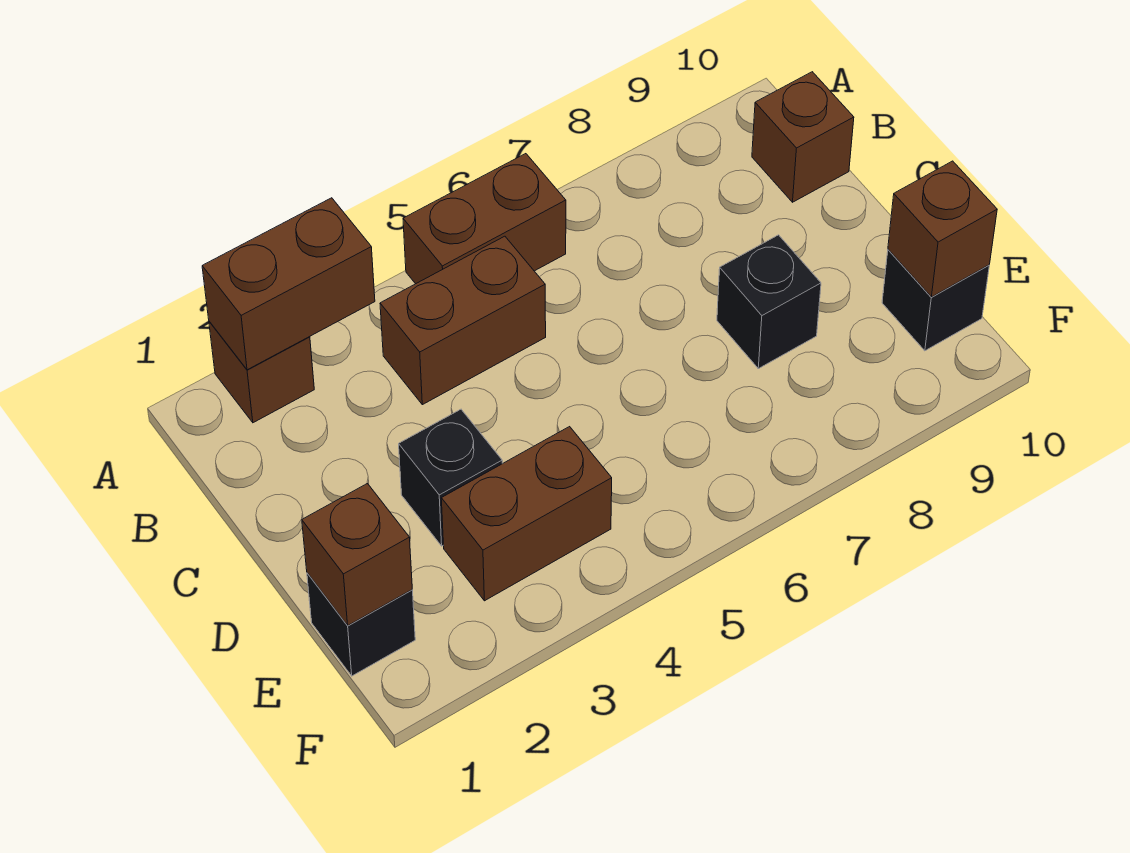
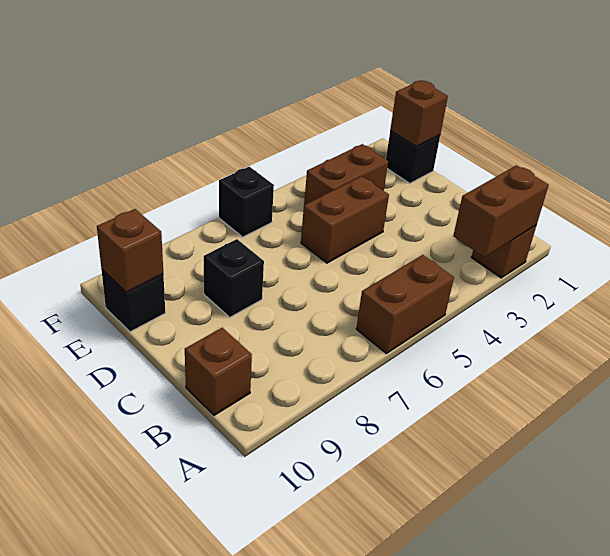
brown 1x2 brick [380,236,546,405] -> brown 1x2 brick moved to [301,176,389,263]
black 1x1 brick [399,409,502,546] -> black 1x1 brick moved to [219,167,274,237]

